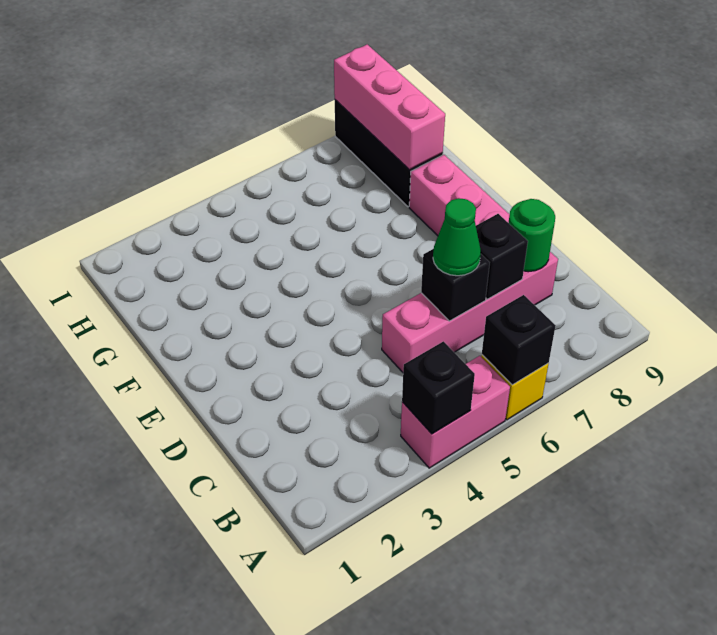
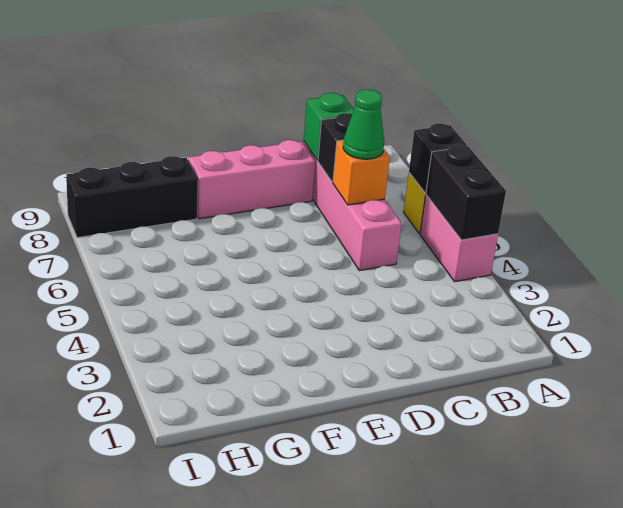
black 1x1 brick [402,341,475,434] -> black 1x2 brick [426,145,506,240]
black 1x1 brick [421,249,490,321] -> orange 1x1 brick [333,140,390,205]
green 1x1 round brick [509,199,555,272] -> green 1x1 brick [304,93,354,160]
pink 1x3 brick [334,44,445,170] -> none

